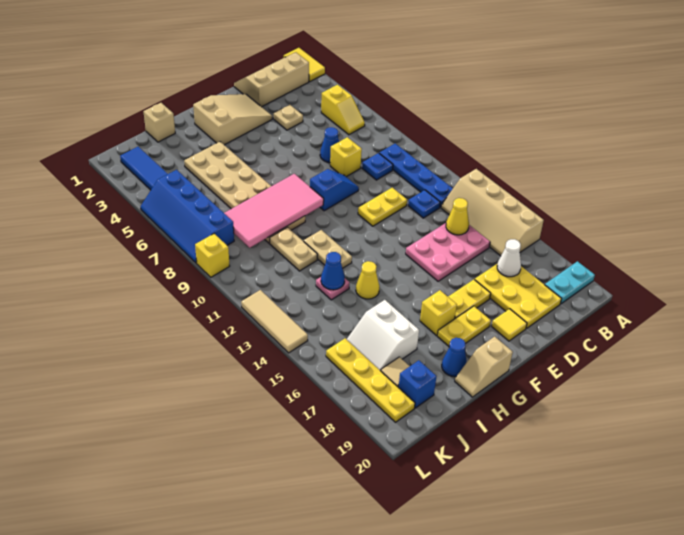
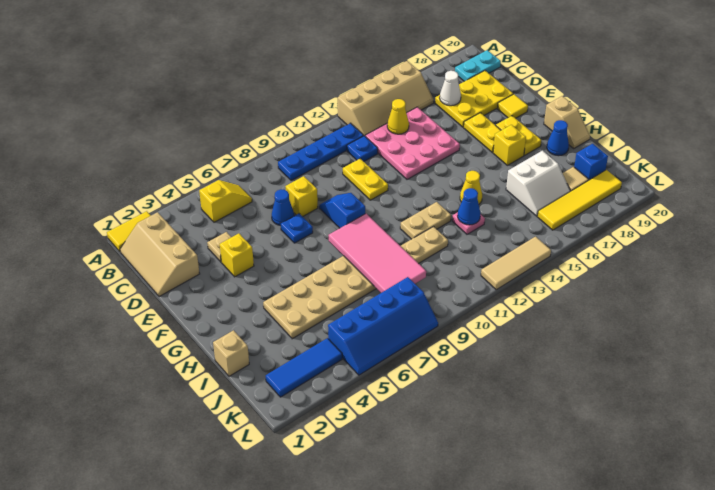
cyan 1x2 plate [545,261,595,304] -> cyan 1x2 plate turned to [455,50,501,81]
blue 1x1 plate [362,153,393,180] -> blue 1x1 plate moved to [281,214,313,243]
pink 2x3 plate [406,223,490,281] -> pink 3x3 plate [365,107,460,179]
tan 2x3 slope [193,94,272,145] -> none
yellow 1x4 plate [326,338,415,422] -> yellow 1x4 tile [537,170,622,230]
yellow 1x1 brick [195,234,230,277] -> yellow 1x1 brick moved to [220,233,254,277]

